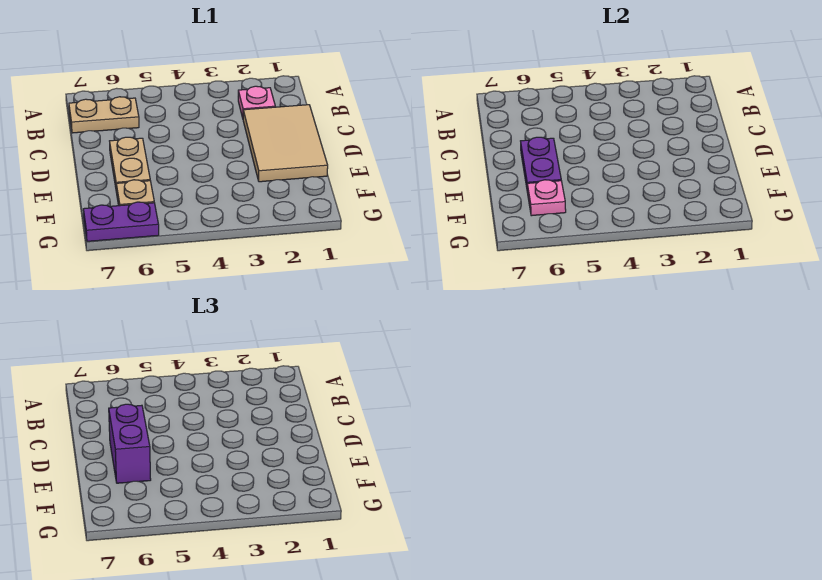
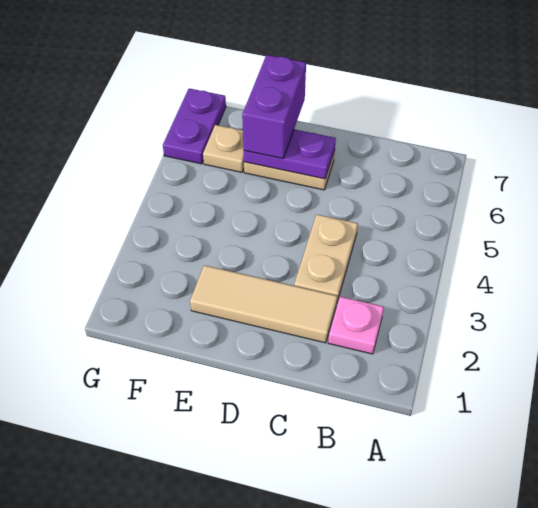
tan 1x2 plate [69,97,139,133] -> tan 1x2 plate moved to [294,215,358,302]
tan 2x3 tile [243,105,328,182] -> tan 1x3 tile [190,265,337,343]
purple 1x2 brick [109,404,151,483] -> purple 1x2 brick turned to [242,55,306,158]
pink 1x1 plate [527,180,566,216] -> none

